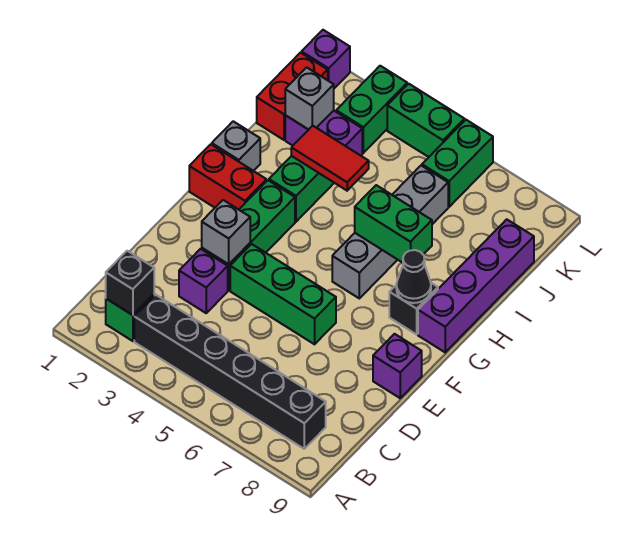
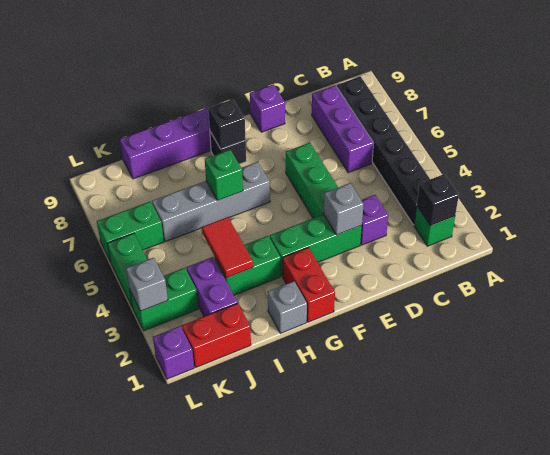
none -> purple 1x3 brick [312,85,374,173]
black 1x1 cone [396,250,431,303] -> black 1x1 brick [208,99,246,149]
green 1x2 brick [355,185,432,263] -> green 1x1 brick [205,150,243,201]
grey 1x1 brick [285,67,334,130] -> grey 1x1 brick moved to [126,258,168,311]

